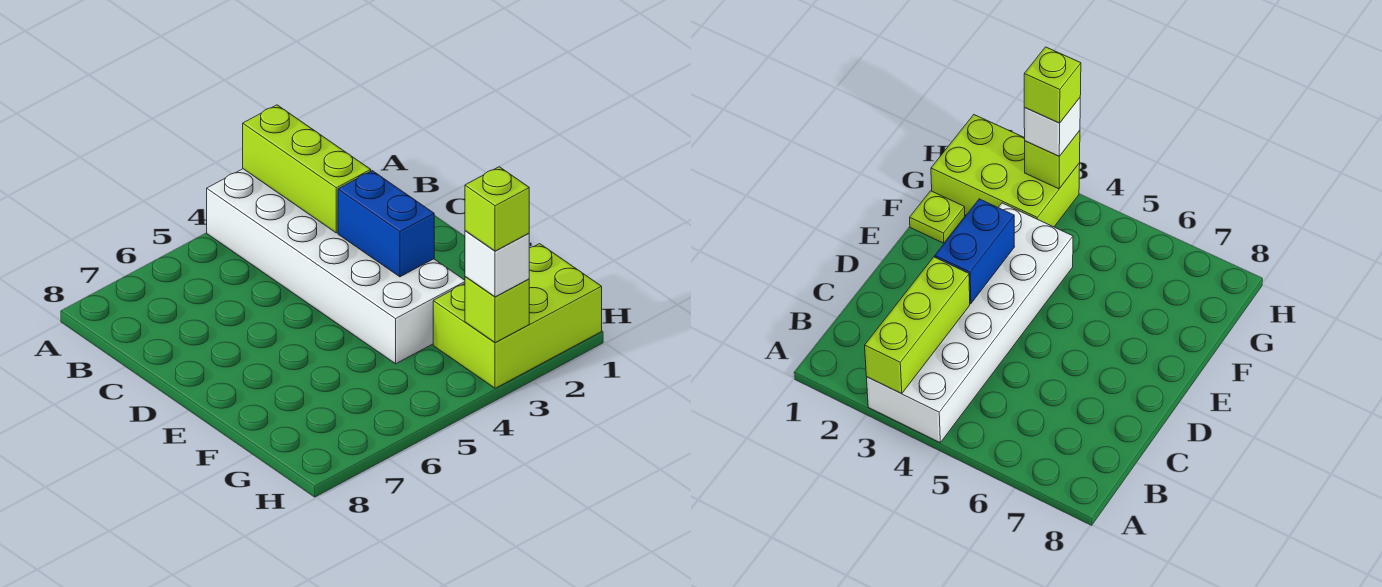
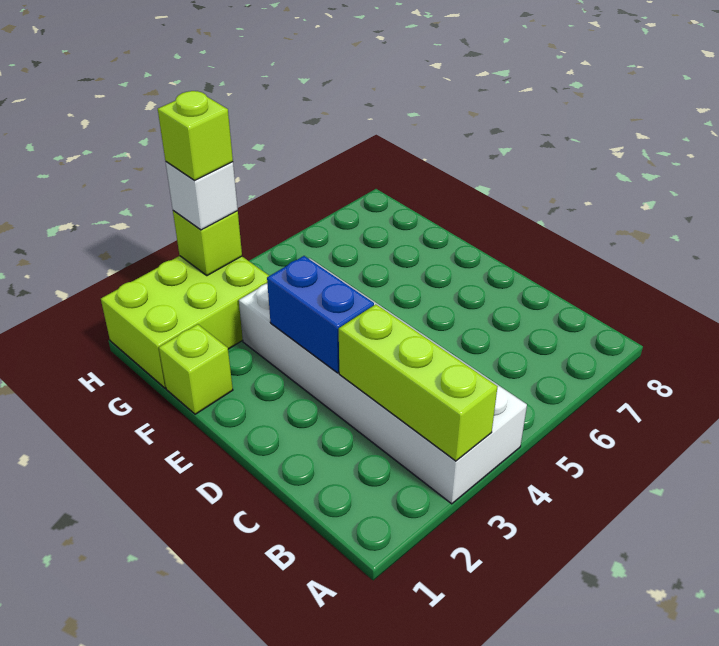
lime 1x1 plate [910,191,965,243] -> lime 1x1 brick [159,324,233,414]

